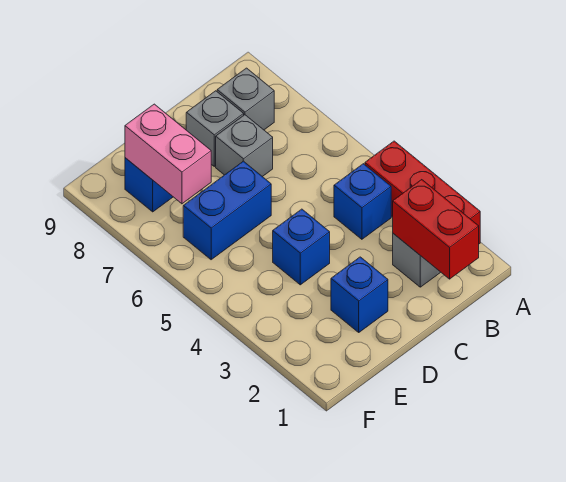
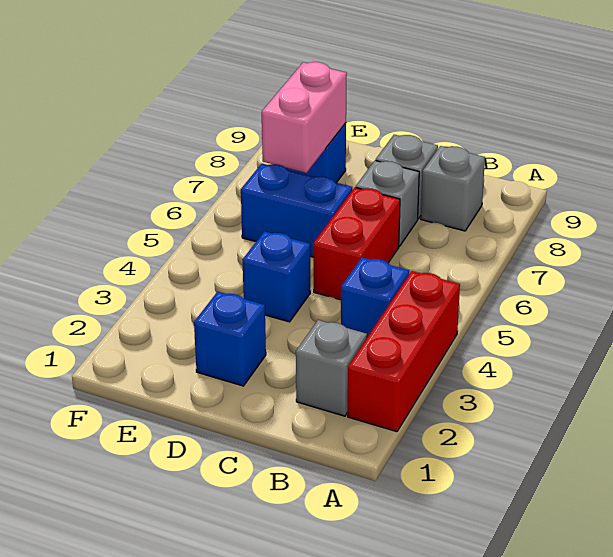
red 1x2 brick [393,180,479,279] -> red 1x2 brick moved to [314,187,400,300]

